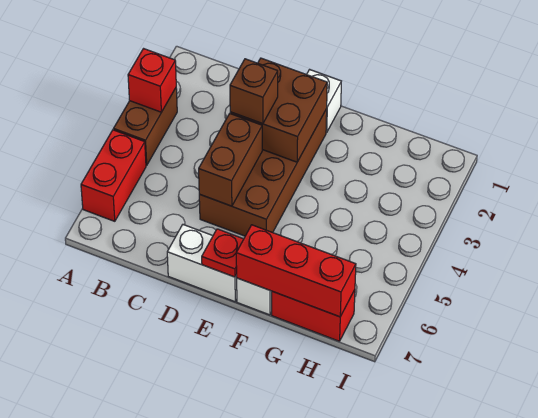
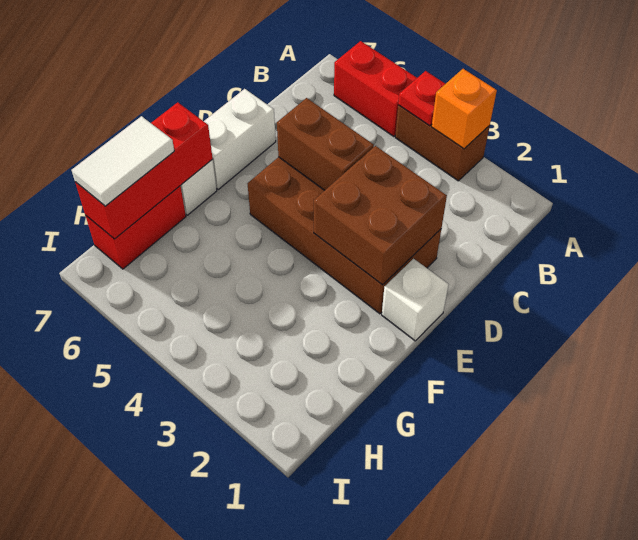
red 1x1 brick [128,49,176,112] -> orange 1x1 brick [432,69,497,149]
brown 1x1 brick [230,59,278,124] -> none
red 1x1 plate [202,229,243,277] -> red 1x1 plate moved to [398,71,445,126]
none -> white 1x2 tile [72,116,174,206]

